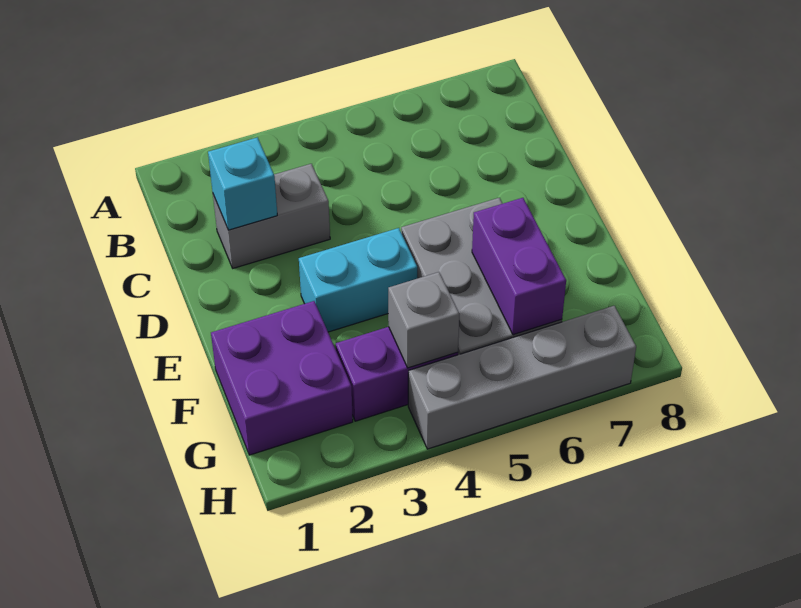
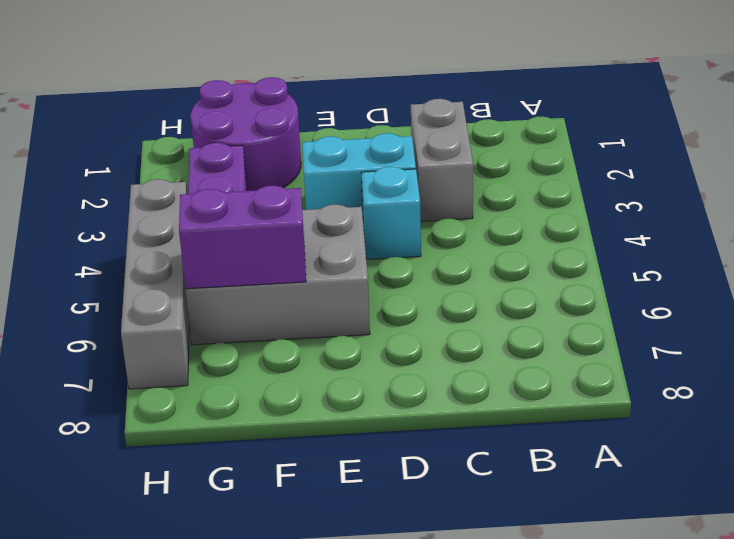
cyan 1x1 brick [208,137,277,230] -> cyan 1x1 brick moved to [361,167,421,260]
cyan 1x2 brick [299,228,417,332] -> cyan 1x2 brick turned to [302,133,416,216]
purple 2x2 brick [211,301,353,455] -> purple 2x2 round brick [190,77,301,191]
grey 1x1 brick [388,272,459,368] -> none

